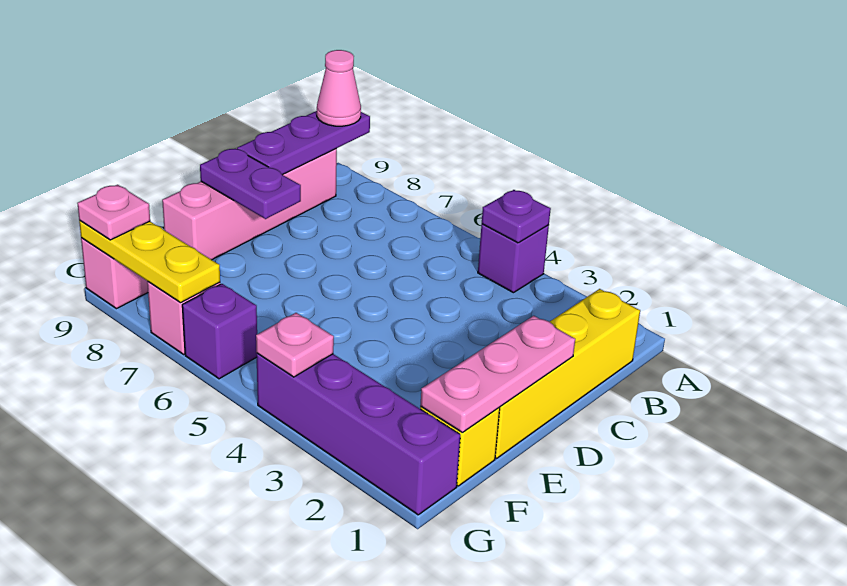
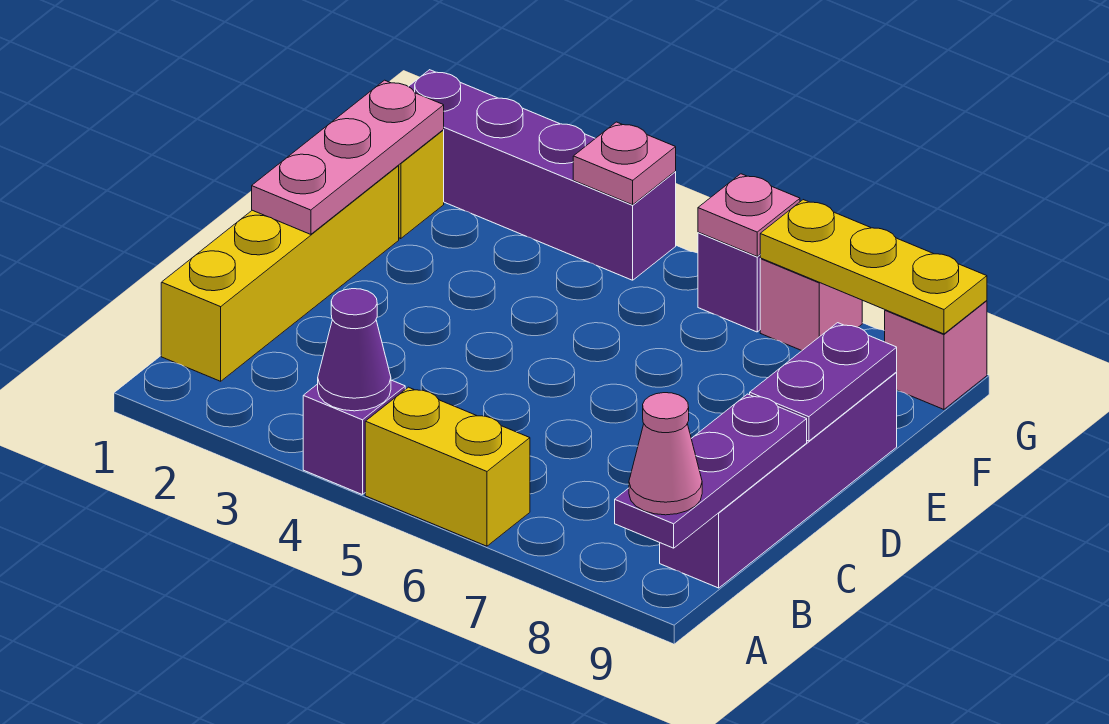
purple 1x1 plate [482,190,551,243] -> purple 1x1 cone [318,289,391,411]
none -> yellow 1x2 brick [365,387,530,546]
pink 1x4 brick [162,149,337,260] -> purple 1x4 brick [660,373,897,588]
purple 1x2 plate [200,149,301,219] -> purple 1x2 plate turned to [750,323,897,441]
pink 1x1 plate [77,185,150,240] -> pink 1x1 plate moved to [698,174,800,256]

